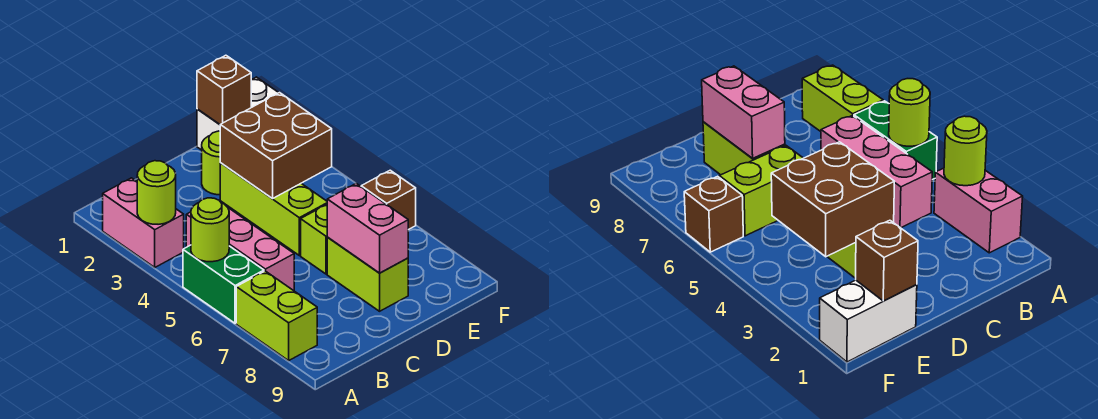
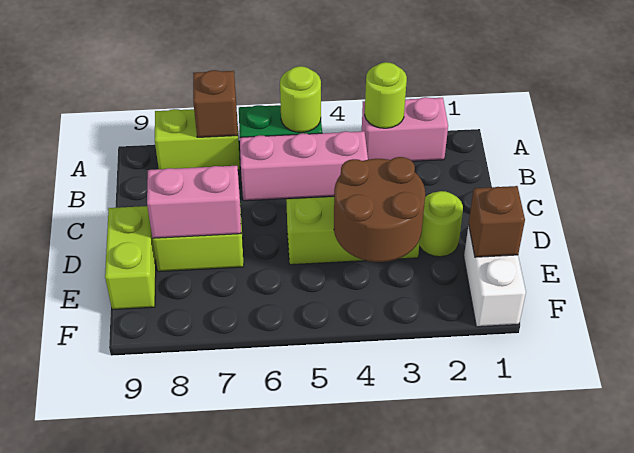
brown 2x2 brick [220,93,332,198] -> brown 2x2 round brick [334,157,425,262]
lime 1x2 brick [301,205,328,274] -> lime 1x2 brick moved to [105,206,156,310]
brown 1x1 brick [361,170,416,230] -> brown 1x1 brick moved to [193,70,238,137]

